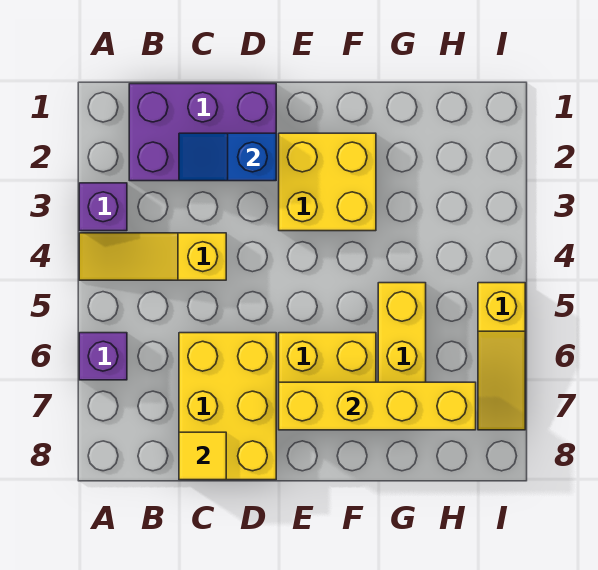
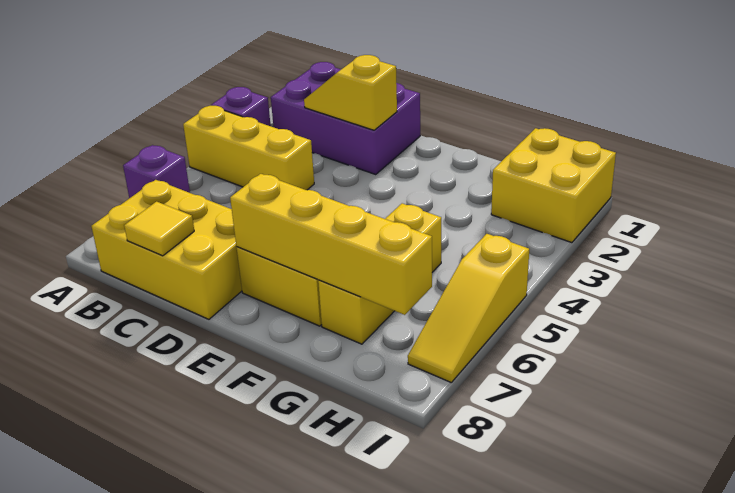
yellow 1x3 slope [79,233,226,280] -> yellow 1x3 brick [183,106,314,190]
blue 1x2 slope [179,133,276,181] -> yellow 1x2 slope [304,55,397,130]
yellow 2x3 brick [179,333,276,480] -> yellow 2x3 brick turned to [91,180,242,319]
yellow 2x2 brick [279,133,376,231] -> yellow 2x2 brick moved to [491,128,616,243]

